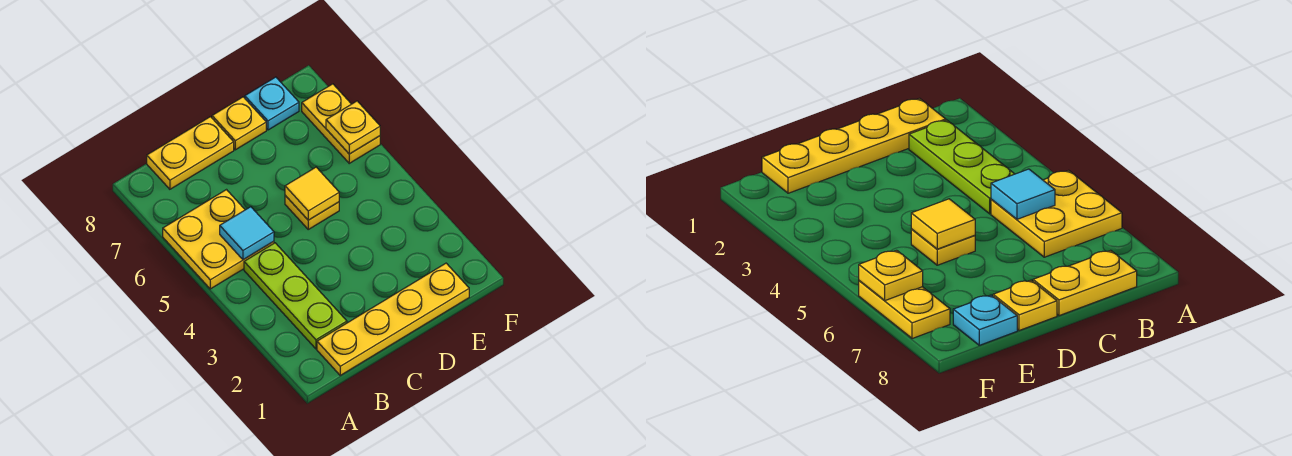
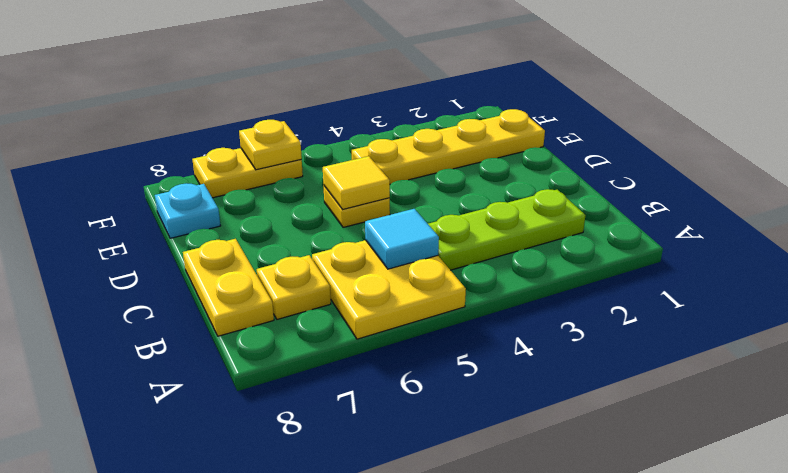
yellow 1x4 plate [317,263,469,375] -> yellow 1x4 plate turned to [352,109,545,184]
yellow 1x1 plate [212,97,266,150] -> yellow 1x1 plate moved to [257,255,331,319]

